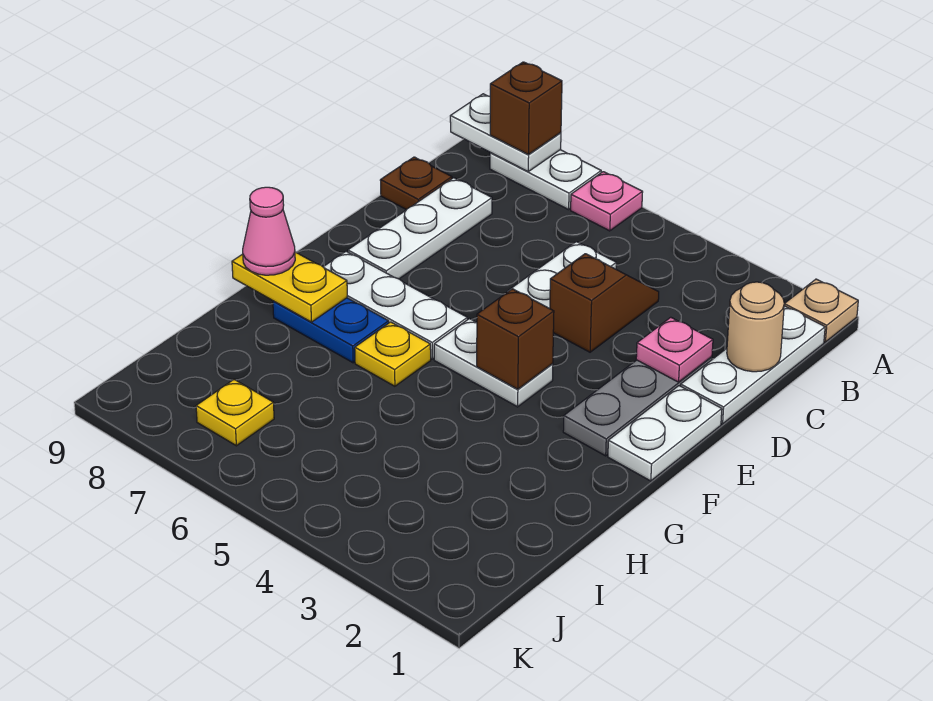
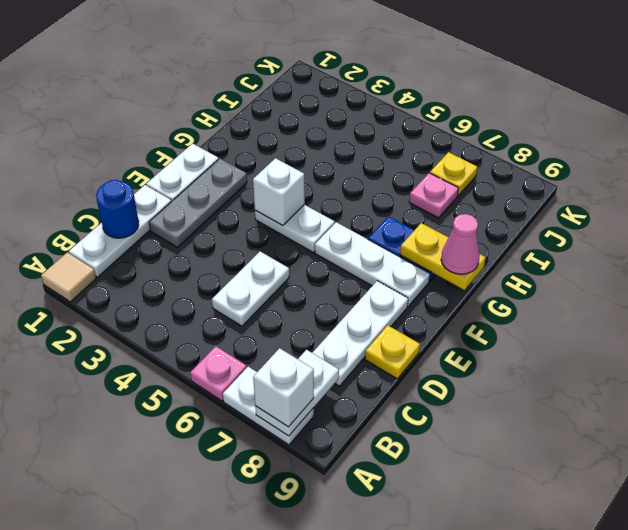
tan 1x1 plate [784,279,858,342] -> tan 1x1 tile [41,252,96,302]
white 1x2 plate [450,94,561,171] -> white 1x2 plate turned to [255,350,339,436]
brown 1x1 brick [490,62,562,155] -> white 1x1 brick [253,348,314,427]
tan 1x1 round brick [727,282,784,372] -> blue 1x1 round brick [96,180,139,238]
brown 1x2 slope [550,254,659,352] -> none
brown 1x1 plate [380,157,452,210] -> none
pink 1x1 plate [636,317,713,382] -> pink 1x1 plate moved to [409,173,458,218]
brown 1x1 brick [477,289,554,389] -> white 1x1 brick [253,158,305,226]
yellow 1x1 plate [355,322,431,386] -> yellow 1x1 plate moved to [365,325,420,379]

